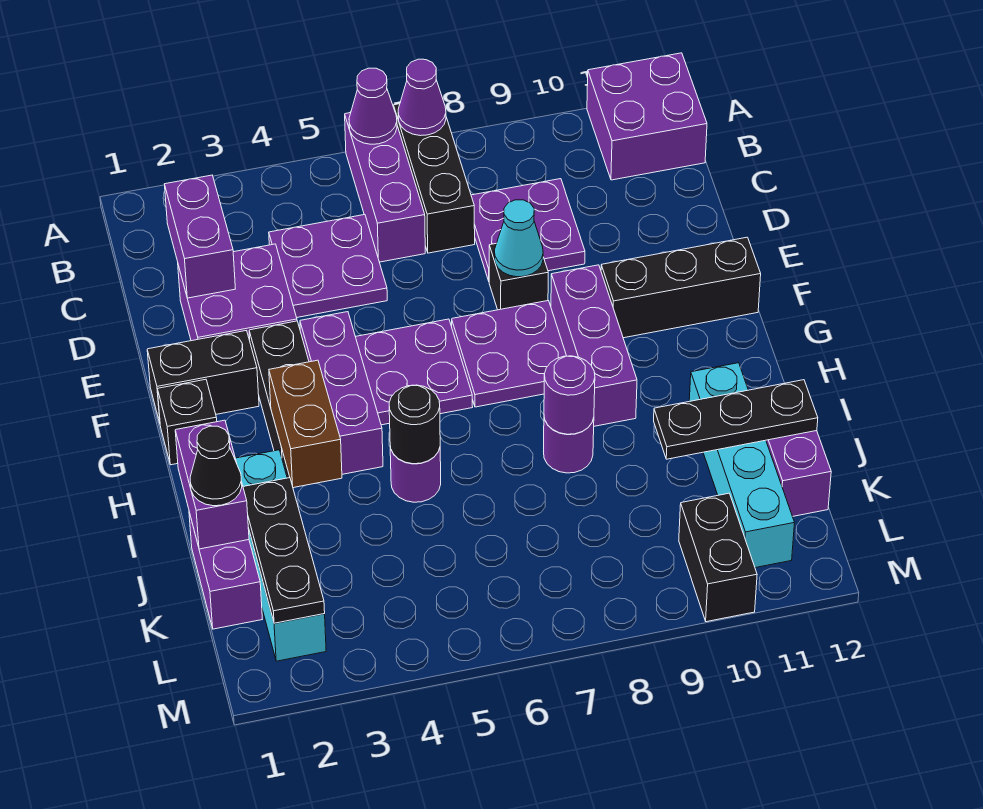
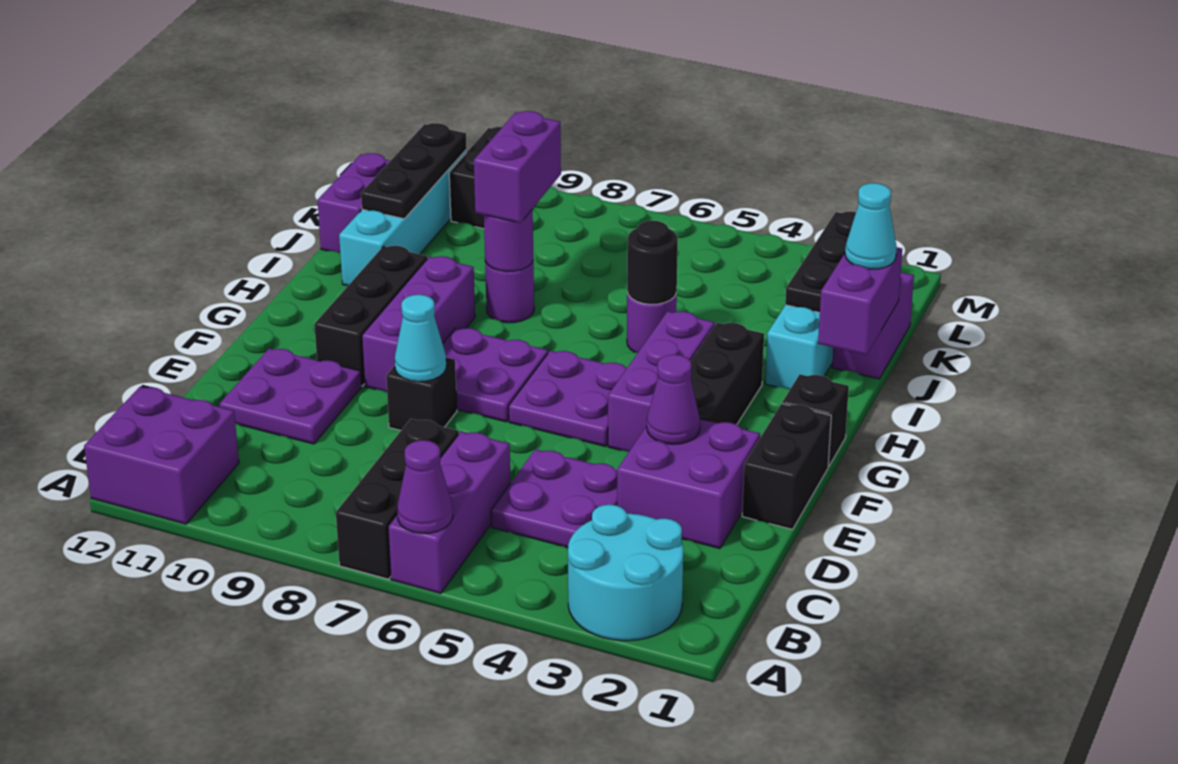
none -> cyan 2x2 round brick [568,505,683,641]
purple 1x1 cone [398,59,446,136] -> purple 1x1 cone moved to [647,355,700,444]
purple 1x2 brick [165,175,235,298] -> purple 1x2 brick moved to [474,111,561,223]
purple 2x2 plate [471,179,585,281] -> purple 2x2 plate moved to [220,348,361,444]
black 1x2 brick [147,331,259,423] -> black 1x2 brick turned to [742,404,831,529]
black 1x3 brick [601,237,761,338] -> black 1x3 brick turned to [314,246,427,386]
brown 1x2 brick [269,360,342,488] -> none
black 1x1 cone [190,426,242,506] -> cyan 1x1 cone [845,183,897,269]
black 1x3 plate [654,380,818,459] -> black 1x3 plate turned to [361,123,467,219]

